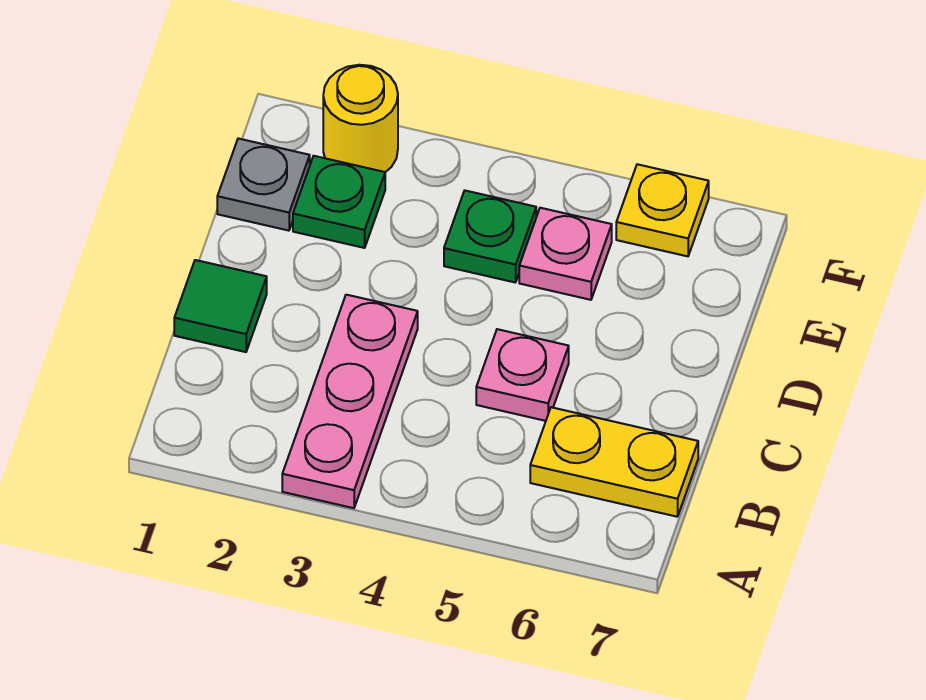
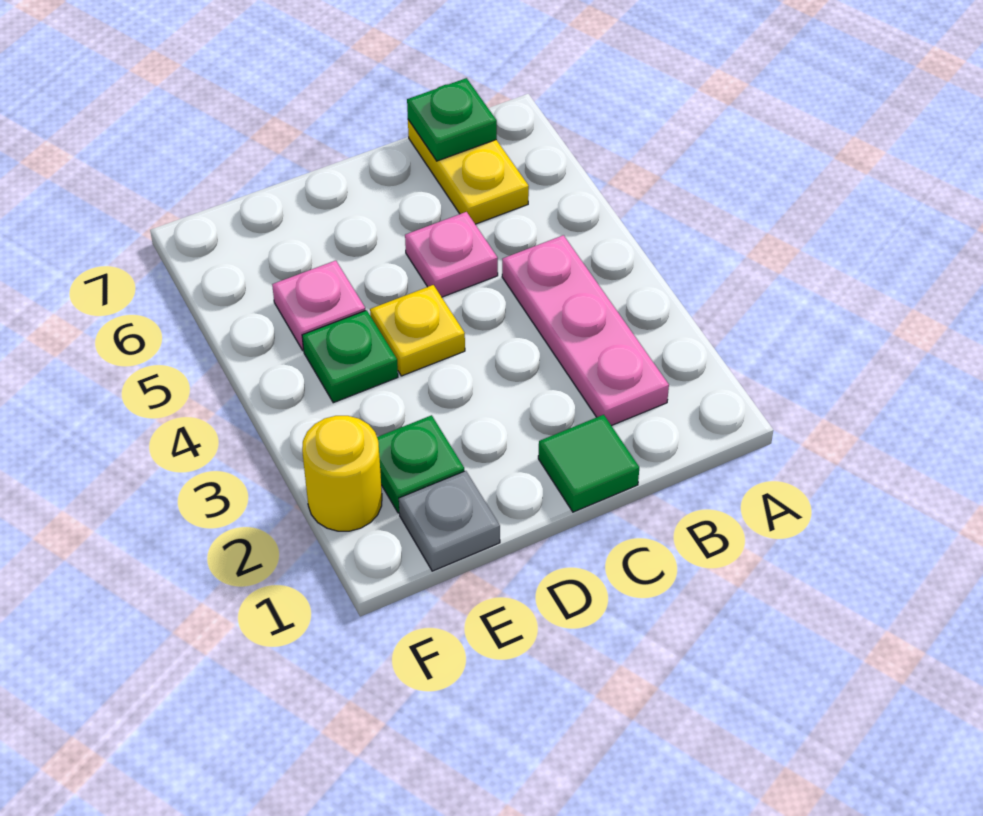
pink 1x3 plate [282,295,418,508] -> pink 1x3 plate turned to [502,235,669,426]
none -> green 1x1 plate [407,78,497,161]
yellow 1x1 plate [616,164,709,256] -> yellow 1x1 plate moved to [370,285,465,376]

